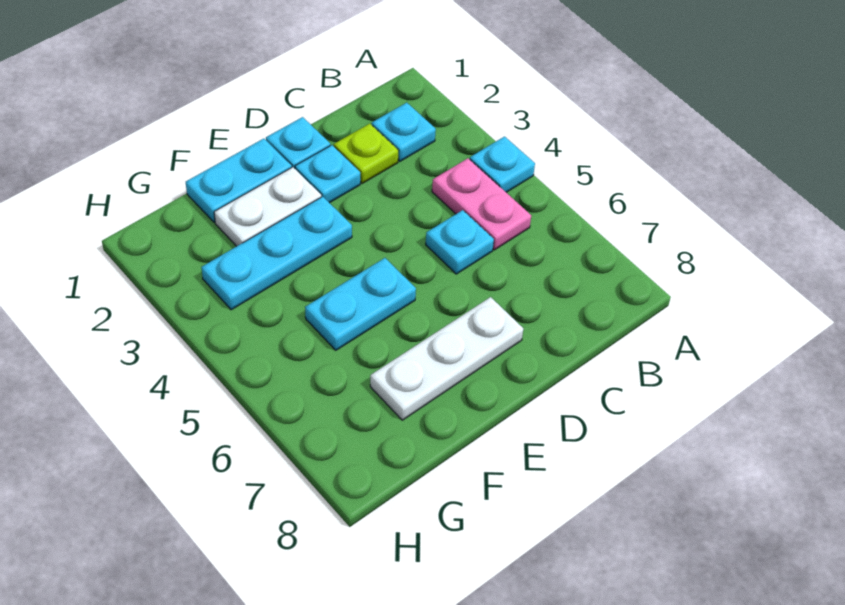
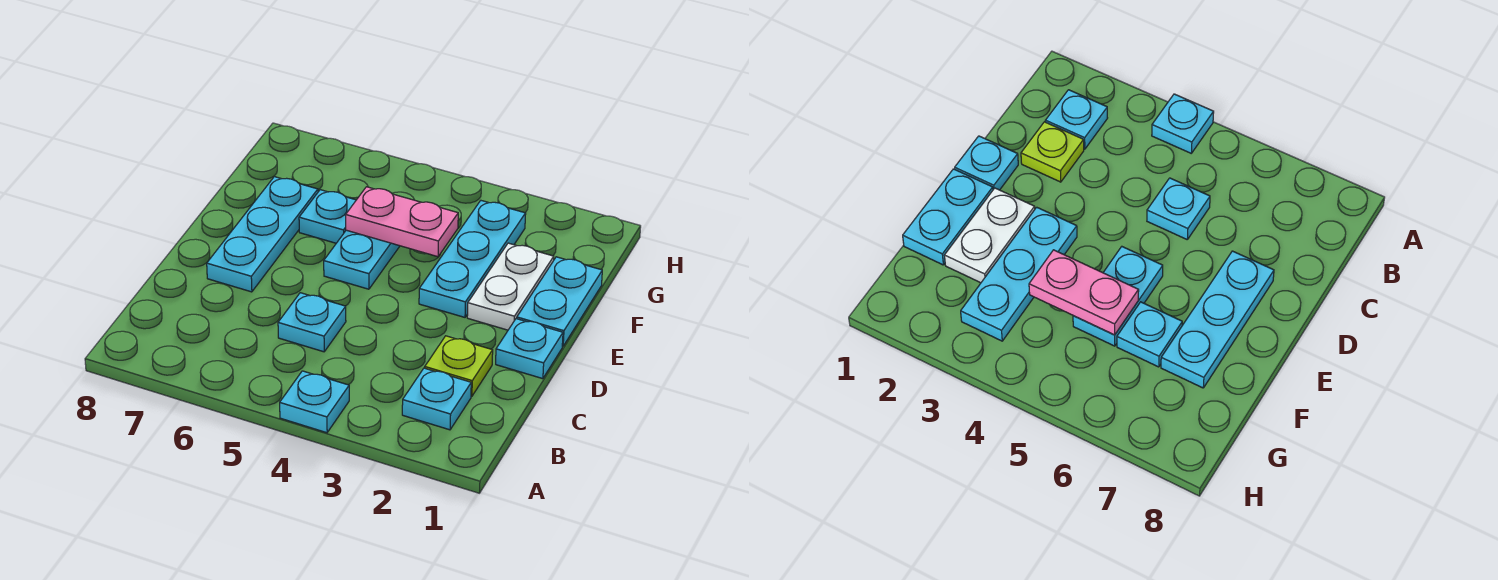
pink 1x2 plate [432,158,531,250] -> pink 1x2 plate moved to [346,187,458,257]
cyan 1x1 plate [295,145,360,203] -> cyan 1x1 plate moved to [299,190,356,243]
white 1x3 plate [370,297,523,420] -> cyan 1x3 plate [207,177,318,292]

